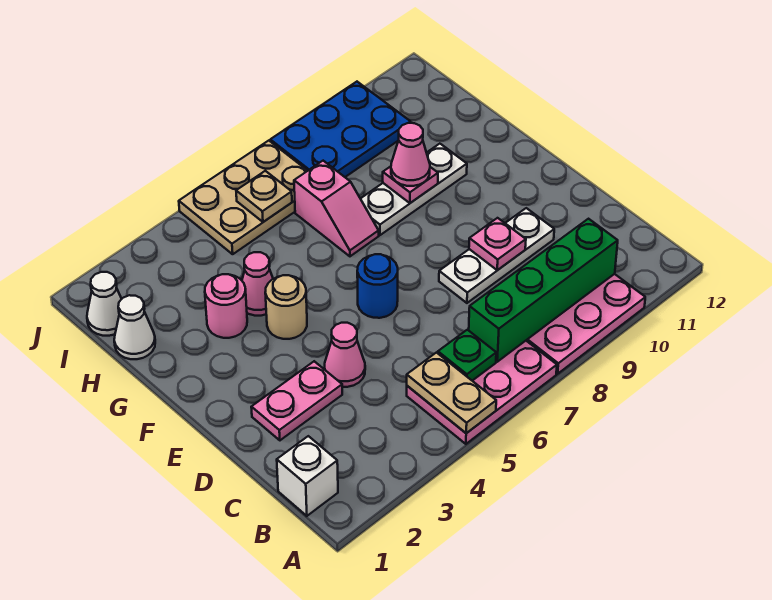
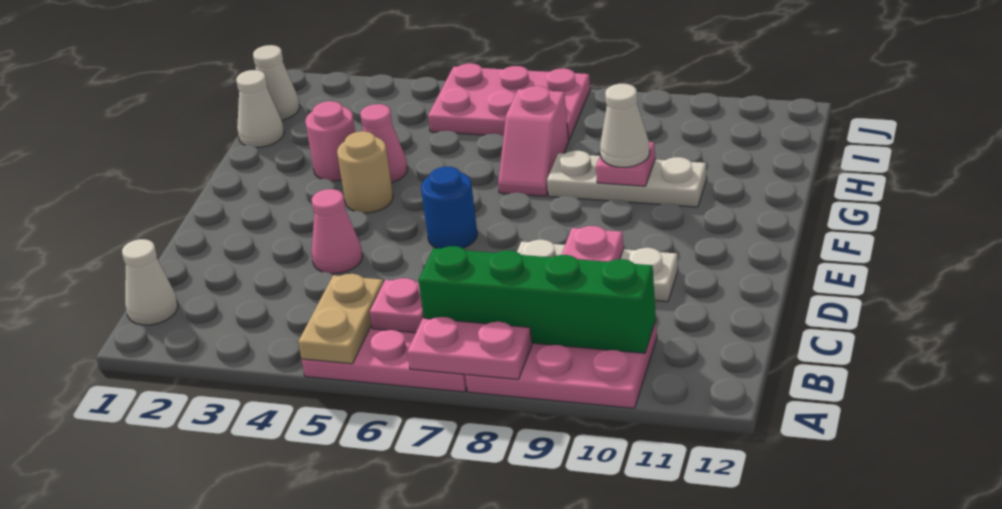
white 1x1 brick [277,436,338,516] -> white 1x1 cone [122,239,178,325]
green 1x1 plate [438,330,496,381] -> pink 1x1 plate [370,278,424,333]
pink 1x2 plate [251,361,342,440] -> pink 1x2 plate moved to [407,317,532,379]
pink 1x1 cone [391,123,430,186] -> white 1x1 cone [600,84,650,167]
tan 2x3 plate [179,141,308,254] -> pink 2x3 plate [428,63,590,140]
tan 1x1 plate [236,171,292,222] -> none
blue 2x3 plate [270,82,411,177] -> none

